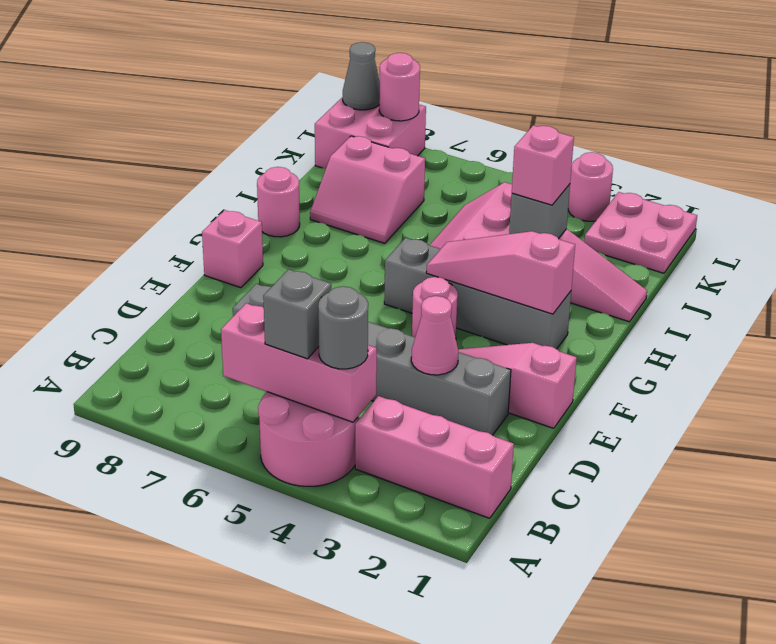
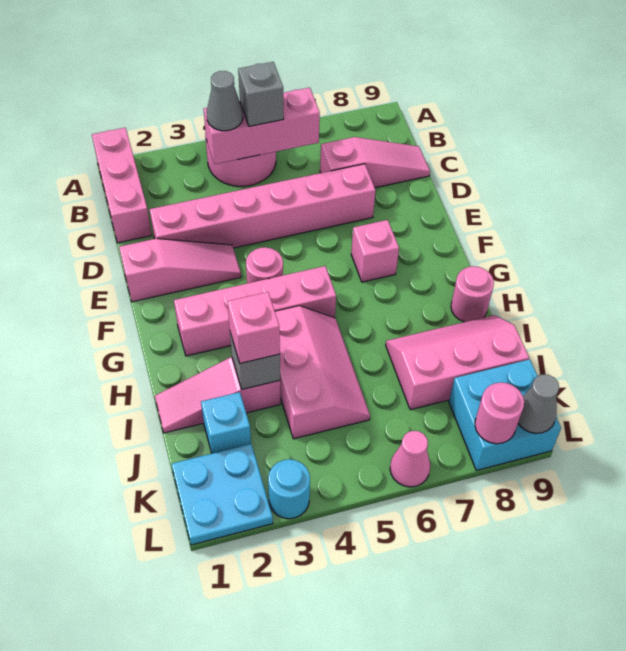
pink 1x3 brick [355,396,514,518] -> pink 1x3 brick turned to [92,128,152,243]
grey 1x1 round brick [318,286,368,369] -> grey 1x1 cone [207,71,243,131]
grey 1x6 brick [233,284,511,435] -> pink 1x6 brick [149,164,376,248]
pink 1x1 cone [411,296,458,375] -> pink 1x1 cone moved to [390,431,430,487]
pink 1x1 brick [202,210,263,288] -> pink 1x1 brick moved to [351,220,399,282]
grey 1x4 brick [384,238,571,349] -> pink 1x4 brick [174,266,336,356]
pink 1x3 slope [426,231,575,314] -> pink 1x3 slope moved to [320,137,430,188]
pink 2x2 slope [310,136,425,243] -> pink 2x3 slope [386,315,529,410]
none -> cyan 1x1 brick [201,392,251,453]
pink 2x2 plate [584,192,697,273] -> cyan 2x2 plate [171,444,273,545]
pink 2x2 brick [315,97,426,168] -> cyan 2x2 brick [449,359,561,471]
pink 1x1 round brick [568,152,613,221] -> cyan 1x1 round brick [268,459,310,519]

